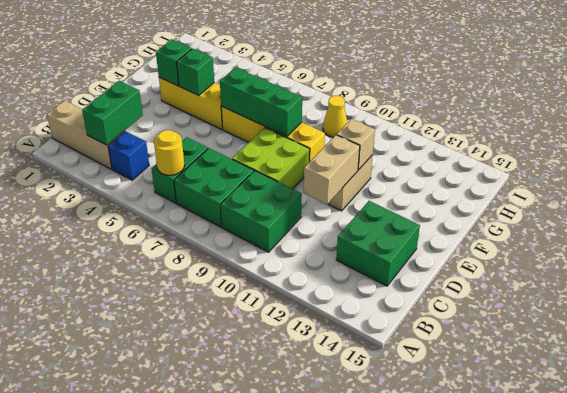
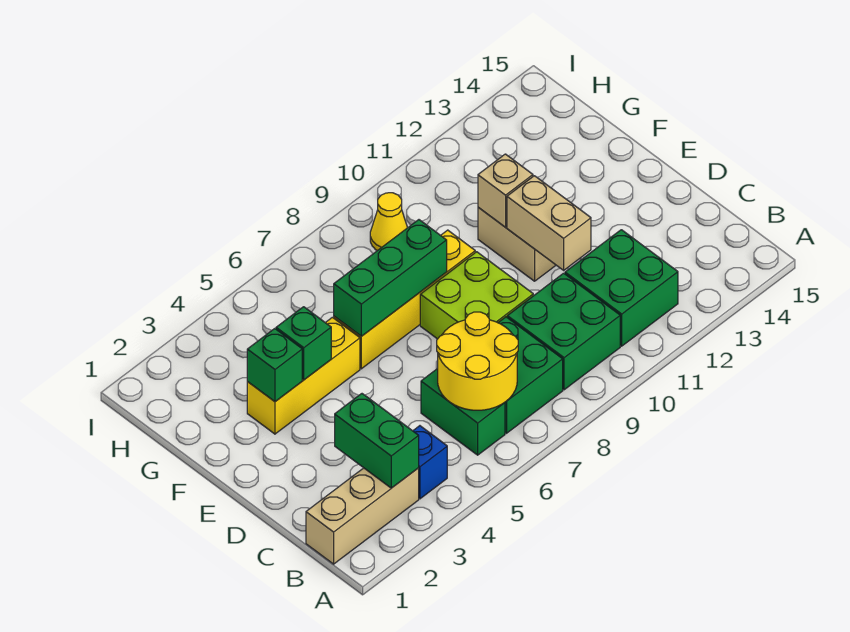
yellow 1x1 round brick [154,130,185,175] -> yellow 2x2 round brick [437,312,518,410]
green 2x2 brick [336,201,420,286] -> green 2x2 brick moved to [565,230,678,346]

